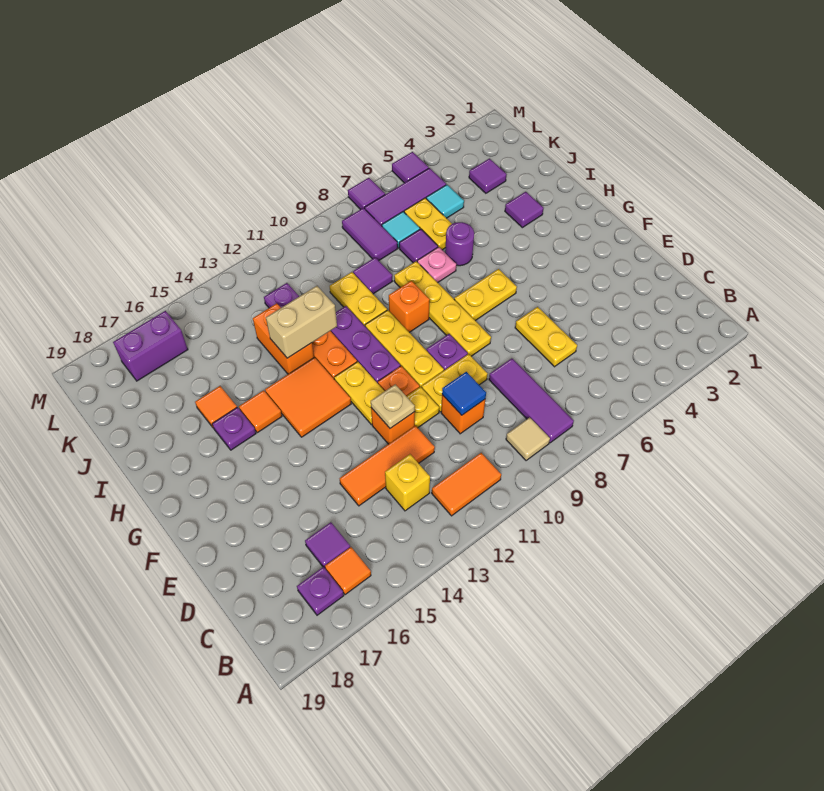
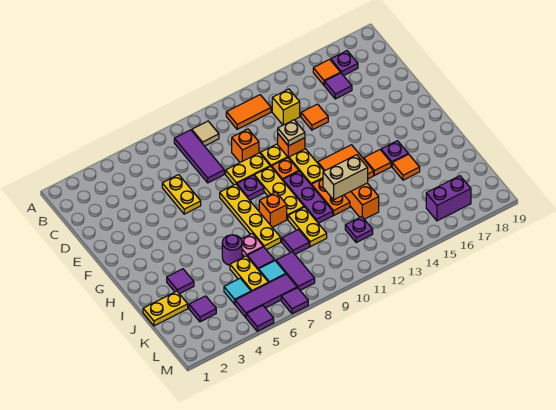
blue 1x1 tile [442,372,486,415] -> none
orange 1x3 tile [340,425,435,506] -> orange 1x1 tile [301,104,328,130]
yellow 1x2 plate [454,269,517,321] -> yellow 1x2 plate moved to [143,291,188,326]

